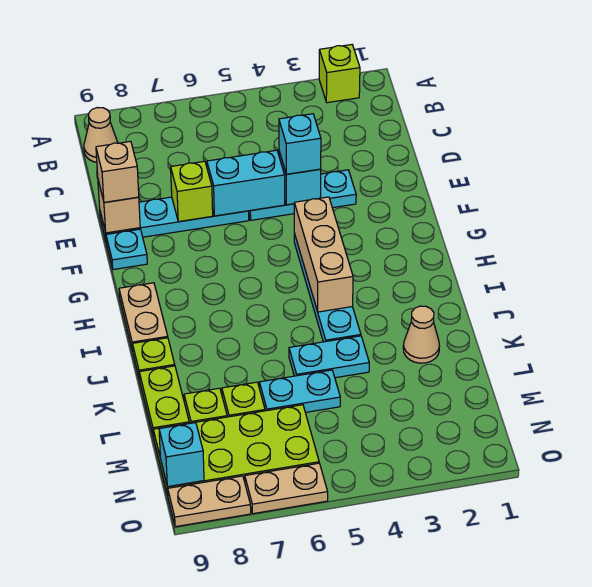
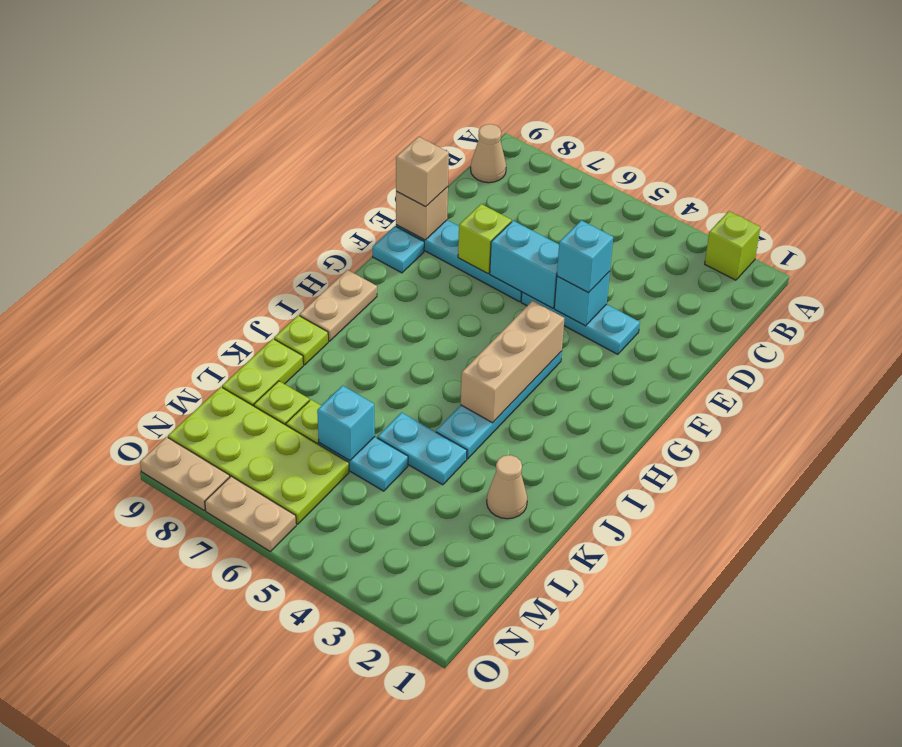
cyan 1x1 brick [159,423,204,487] -> cyan 1x1 brick moved to [317,386,375,461]

